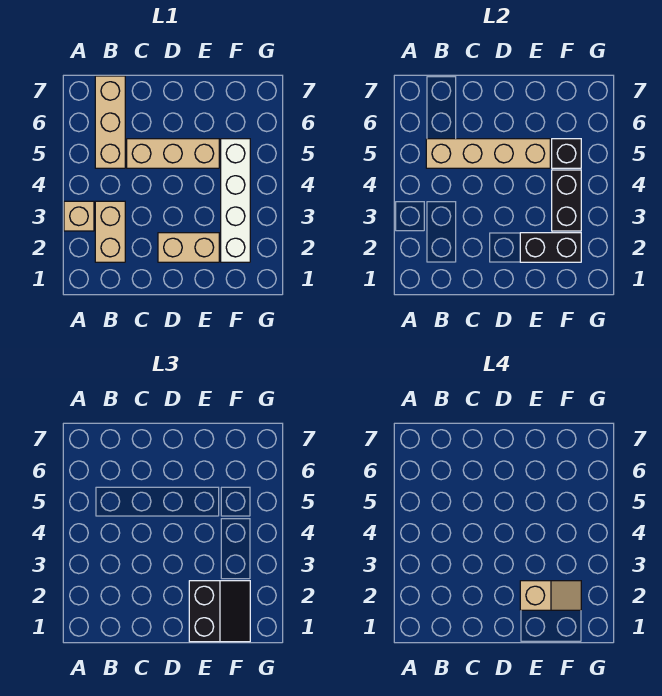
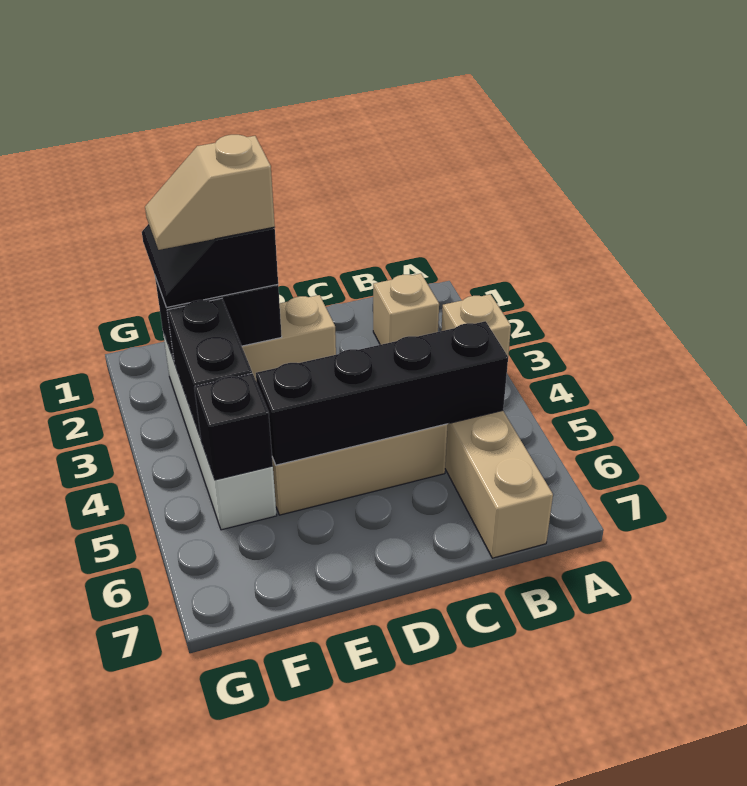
tan 1x2 brick [95,201,125,262] -> tan 1x1 brick [373,274,439,345]
tan 1x4 brick [426,139,550,168] -> black 1x4 brick [256,321,508,465]

